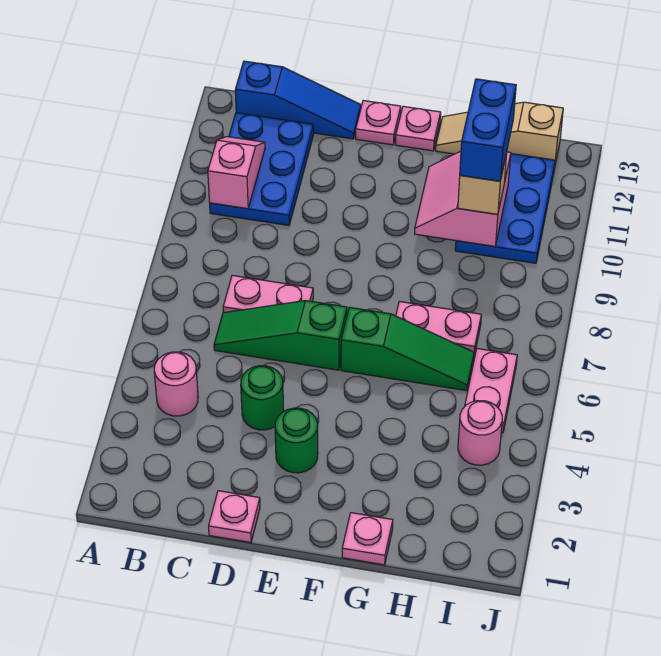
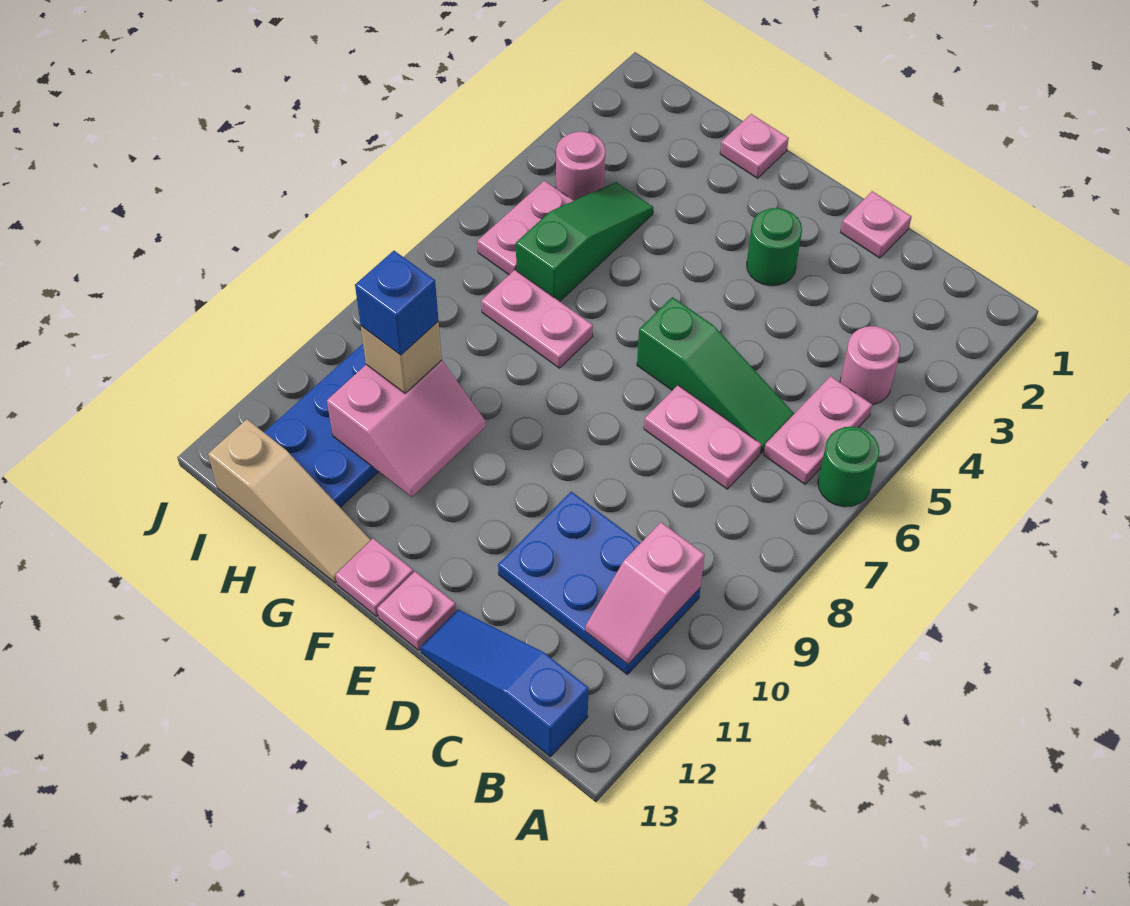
none -> pink 1x2 plate [764,376,872,484]
blue 2x3 plate [210,113,314,225] -> blue 2x3 plate turned to [498,491,700,674]
green 1x1 round brick [241,366,284,430] -> green 1x1 round brick moved to [818,427,880,507]
green 1x3 slope [341,307,474,391] -> green 1x3 slope turned to [516,182,653,301]
blue 1x2 brick [460,79,516,181] -> blue 1x1 brick [355,251,439,355]

